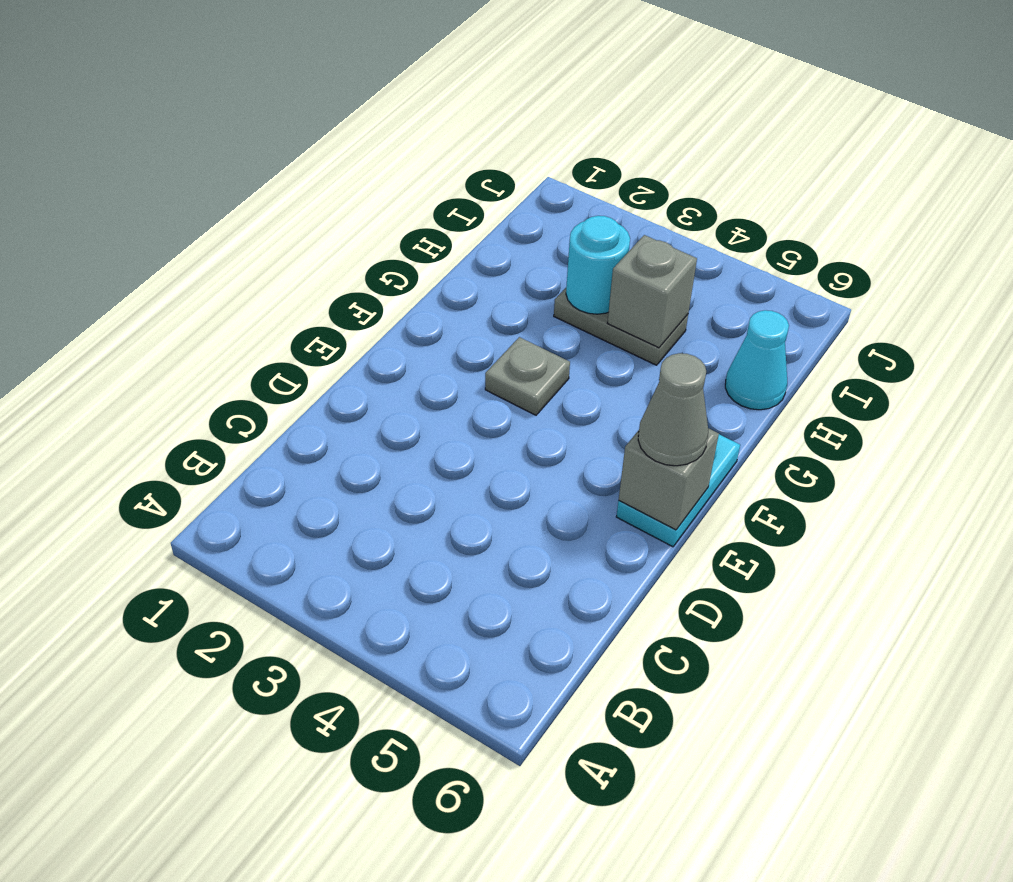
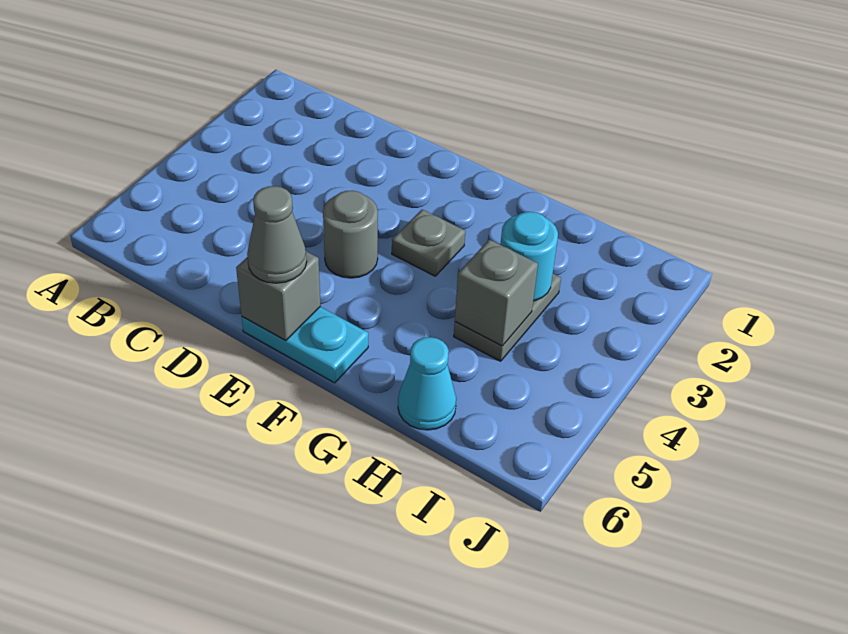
none -> grey 1x1 round brick [323,191,378,278]

